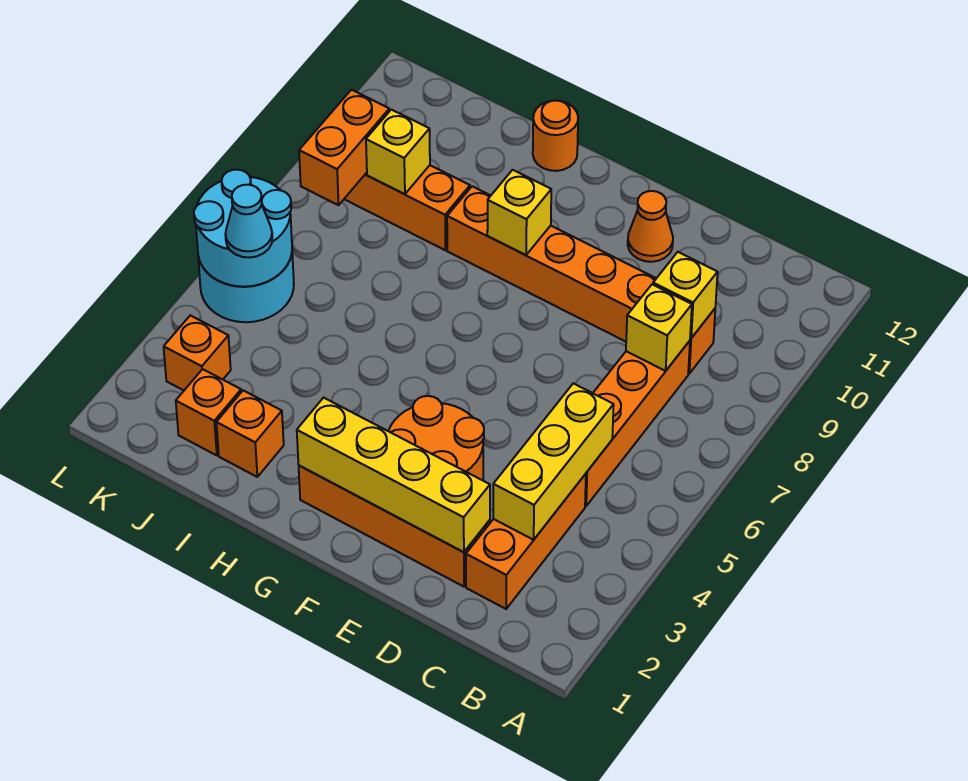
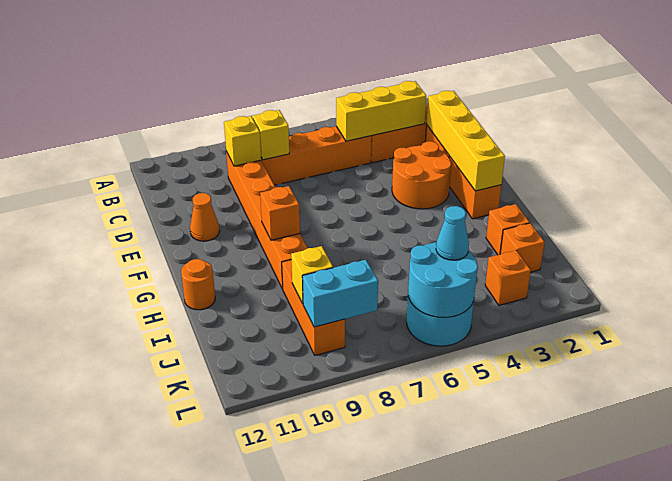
yellow 1x1 brick [487,170,551,255] -> orange 1x1 brick [260,186,300,240]
orange 1x2 brick [299,90,389,205] -> cyan 1x2 brick [302,260,378,327]

